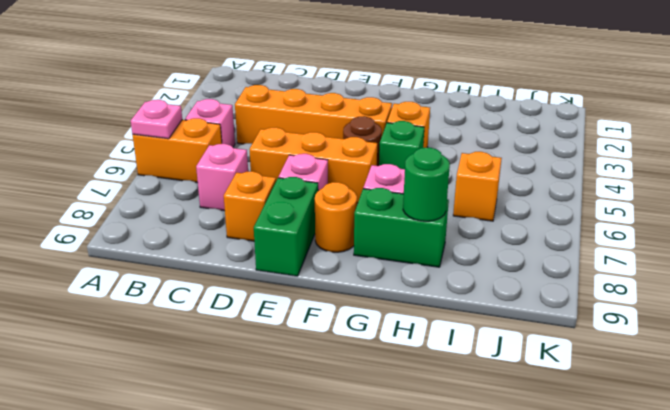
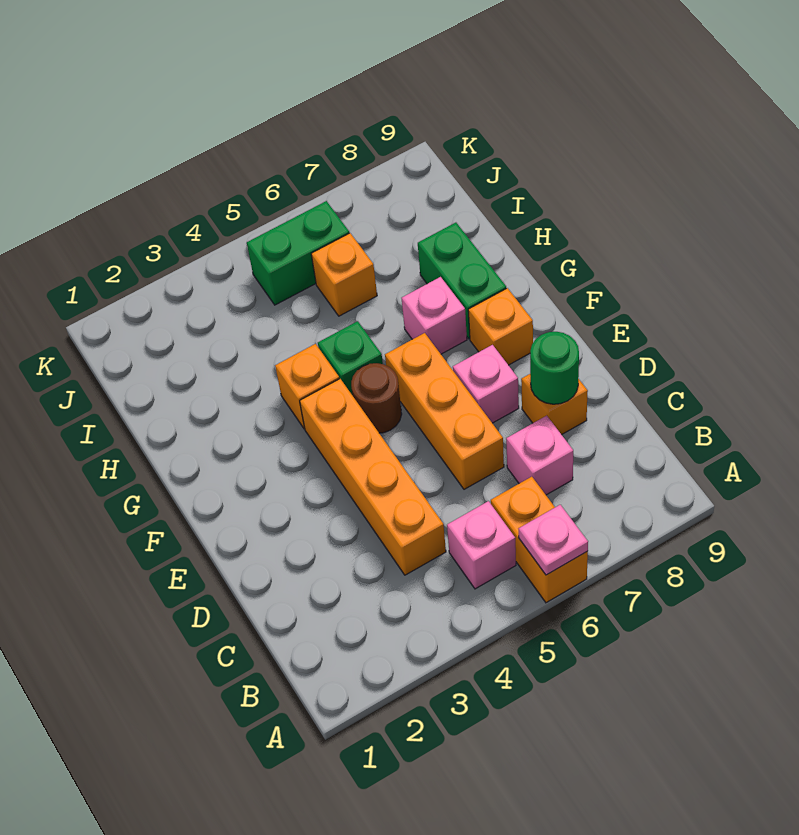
green 1x2 brick [254,177,319,276] -> green 1x2 brick moved to [247,201,349,305]
orange 1x1 round brick [315,182,357,252] -> orange 1x1 brick [468,288,533,365]
green 1x1 round brick [403,148,450,221] -> green 1x1 round brick moved to [530,332,579,404]

